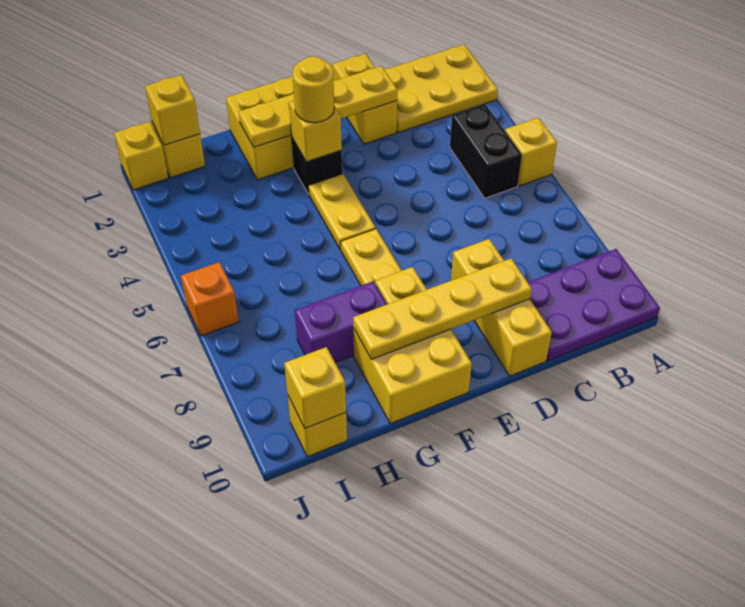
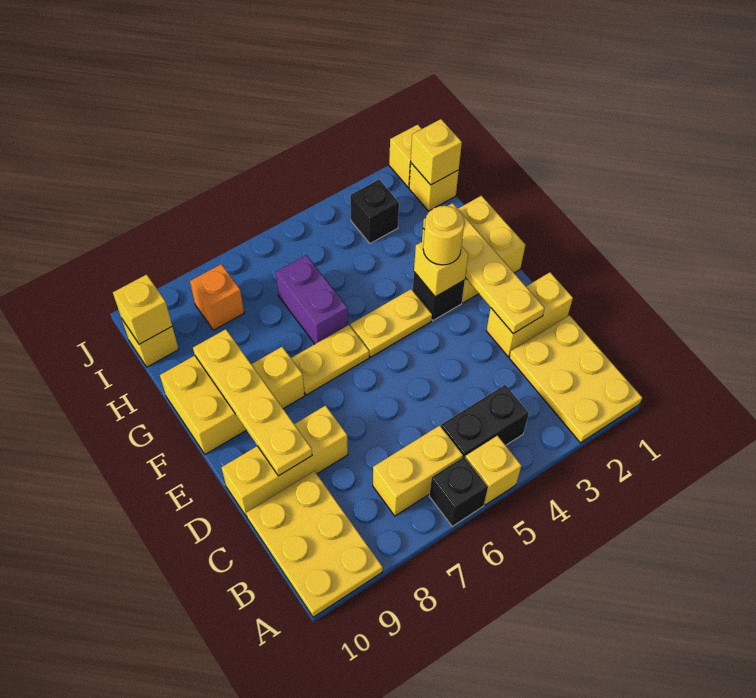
none -> black 1x1 brick [429,457,488,526]
purple 2x3 plate [528,249,660,361] -> yellow 2x3 plate [246,471,383,617]
none -> yellow 1x2 brick [373,425,463,516]
purple 1x2 brick [295,281,387,363] -> purple 1x2 brick moved to [276,255,348,344]
none -> black 1x1 brick [350,180,399,243]
orange 1x1 brick [181,262,239,336] -> orange 1x1 brick moved to [190,264,244,330]

